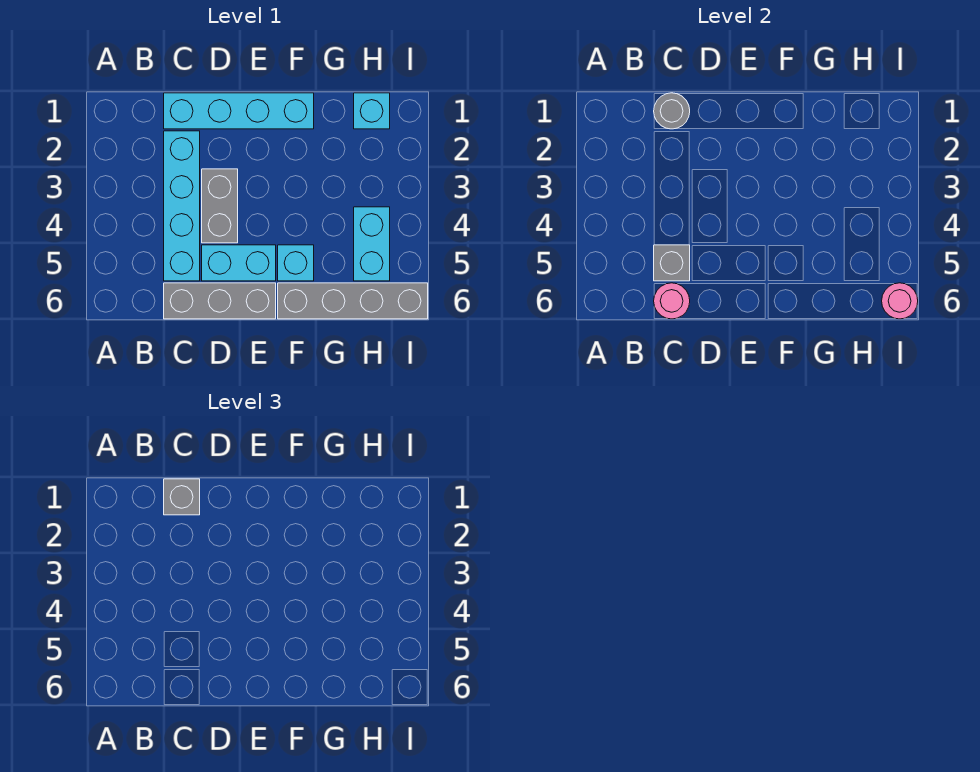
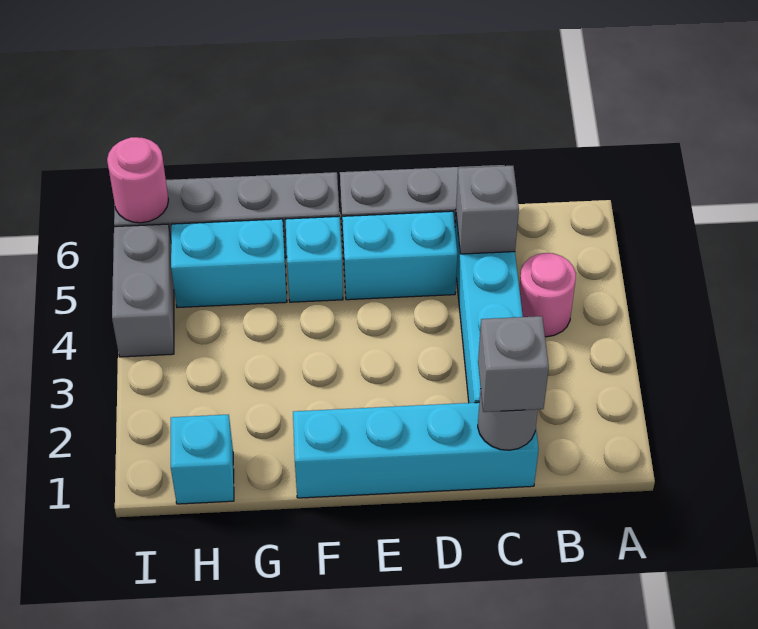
pink 1x1 round brick [654,283,690,319] -> pink 1x1 round brick moved to [519,253,576,337]
grey 1x2 brick [202,169,238,243] -> grey 1x2 brick moved to [112,224,174,357]
cyan 1x2 brick [354,207,390,281] -> cyan 1x2 brick turned to [171,219,287,308]

